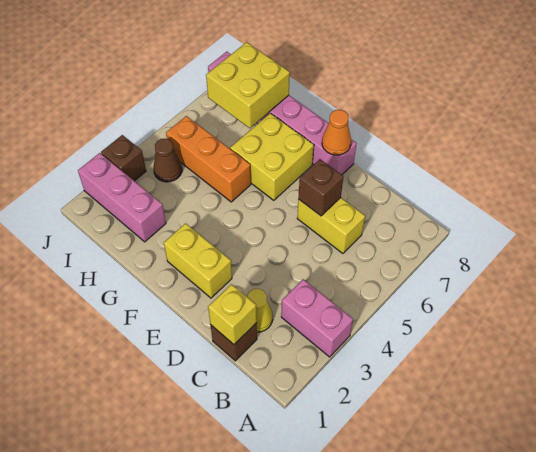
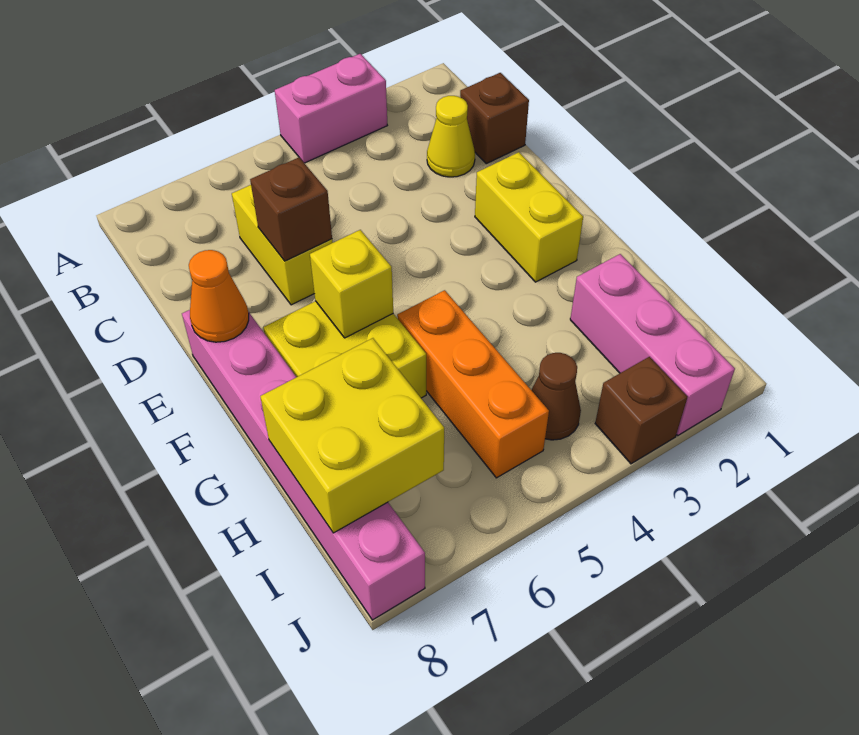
pink 1x2 brick [281,279,353,357] -> pink 1x2 brick turned to [275,54,387,163]
yellow 1x1 brick [208,284,257,344] -> yellow 1x1 brick moved to [310,230,393,338]

